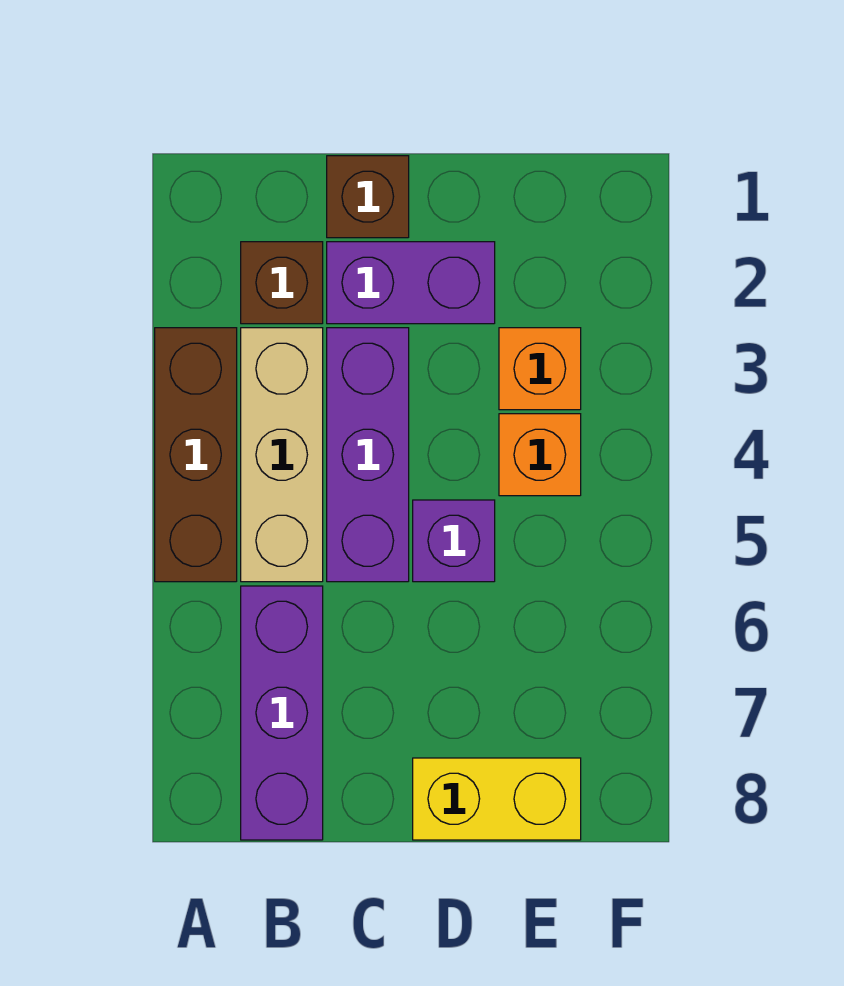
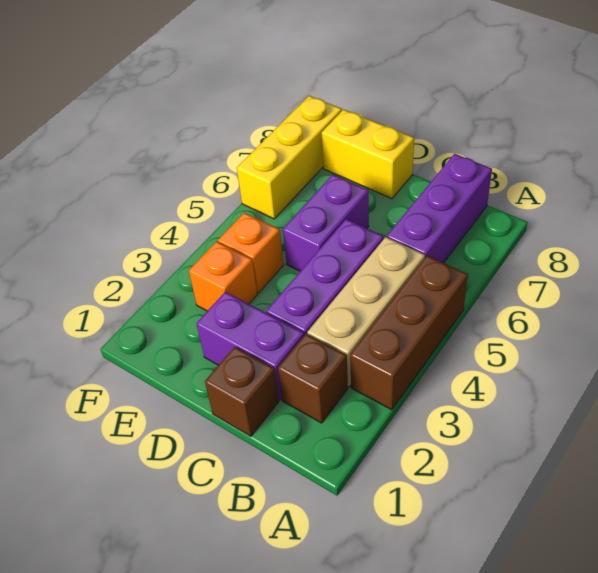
purple 1x1 brick [413,500,495,582] -> purple 1x2 brick [283,175,369,271]
none -> yellow 1x3 brick [237,96,342,219]

